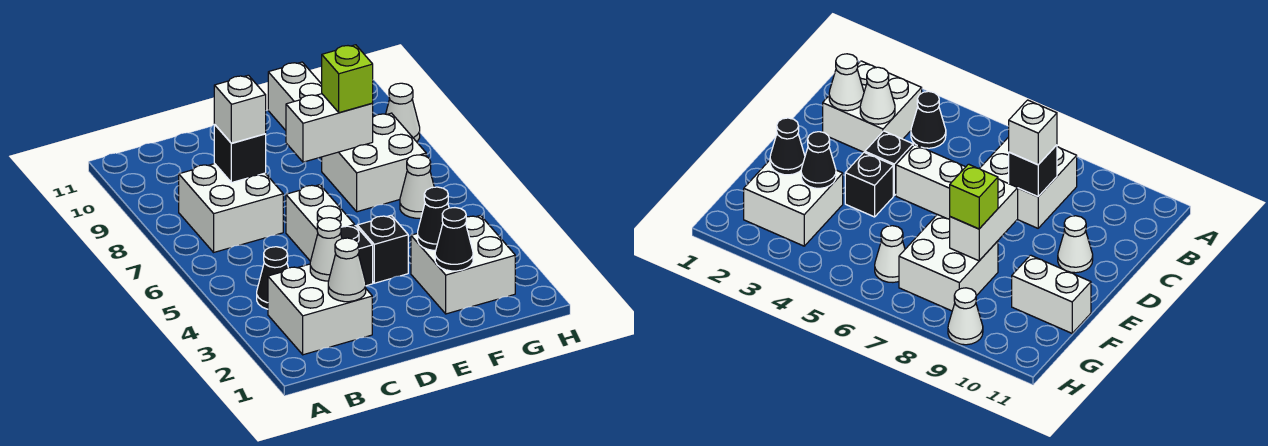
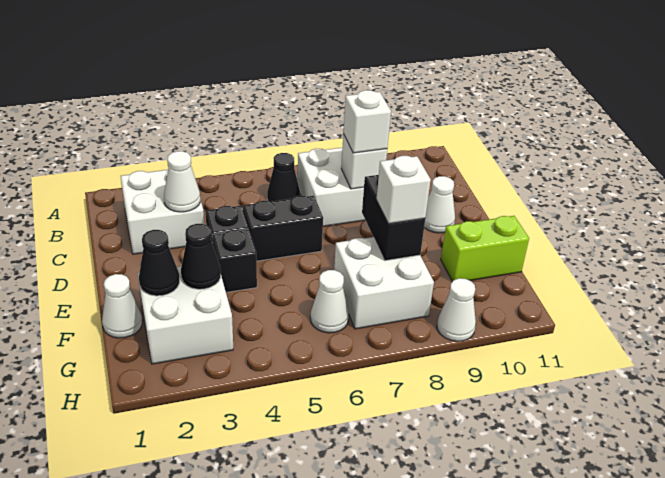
black 1x1 cone [257,247,288,309] -> black 1x1 cone moved to [267,153,300,202]
white 1x1 cone [328,238,366,302] -> white 1x1 cone moved to [102,274,142,338]
black 1x1 brick [214,124,266,183] -> white 1x1 brick [341,134,387,189]
white 1x2 brick [286,185,355,261] -> black 1x2 brick [243,196,323,261]
white 1x2 brick [286,94,373,162] -> black 1x2 brick [362,175,425,261]
lime 1x1 brick [322,45,373,113] -> white 1x1 brick [377,156,431,224]
white 1x2 brick [268,62,322,130] -> lime 1x2 brick [441,216,529,281]

